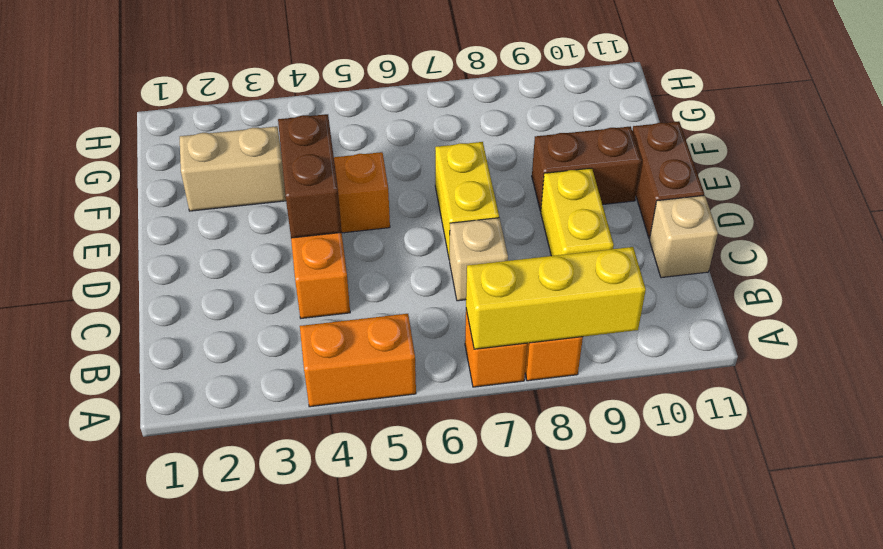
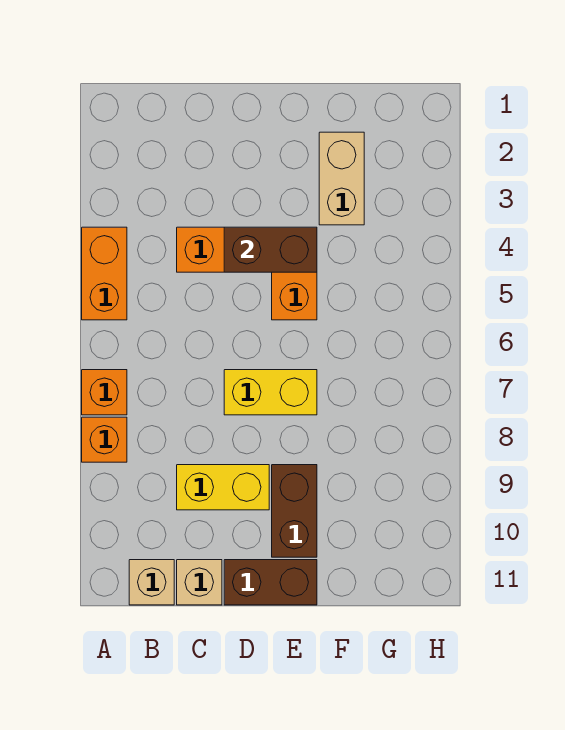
yellow 1x3 brick [466,247,646,349] -> none
tan 1x1 brick [450,218,508,301] -> tan 1x1 brick moved to [129,560,174,605]

